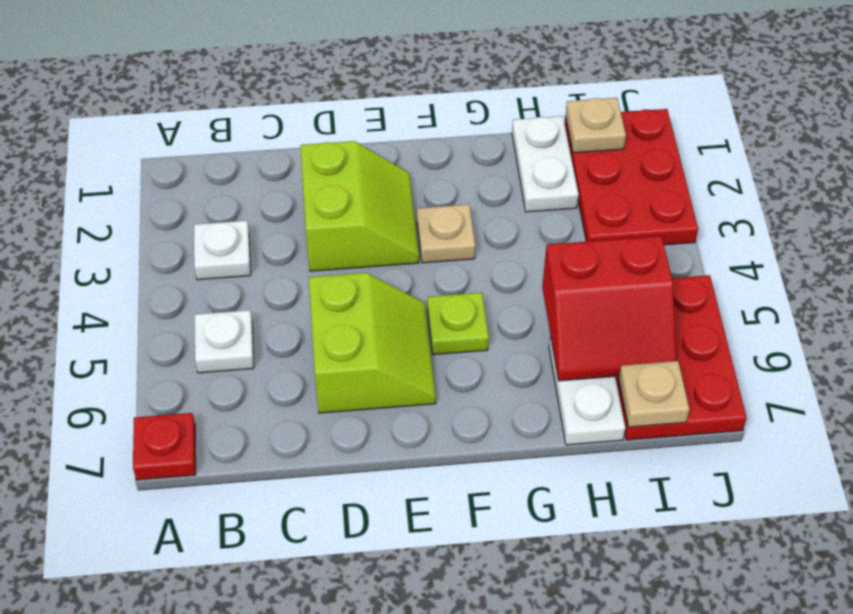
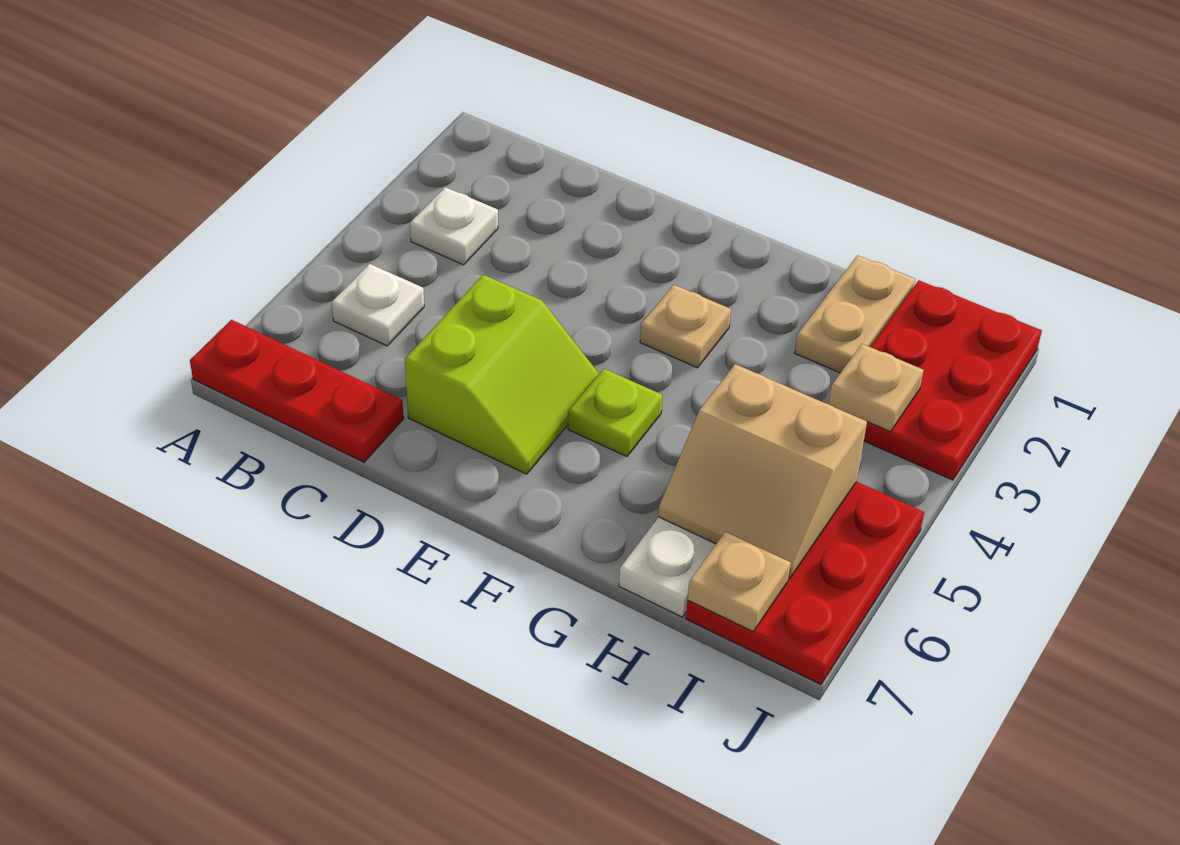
red 1x1 plate [133,413,196,480] -> red 1x3 plate [190,320,404,462]
lime 2x2 slope [300,141,419,271] -> none
white 1x2 plate [512,116,579,212] -> tan 1x2 plate [795,255,916,373]
red 2x2 slope [542,236,676,381] -> tan 2x2 slope [658,364,867,578]
tan 1x1 plate [565,98,626,153] -> tan 1x1 plate moved to [829,344,924,432]

